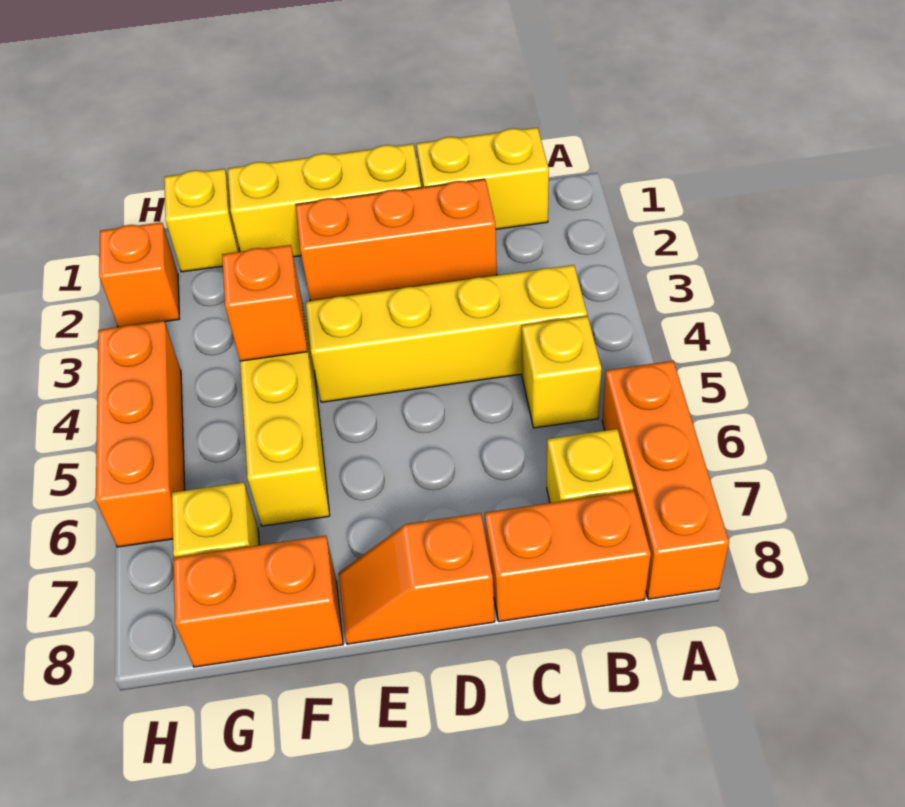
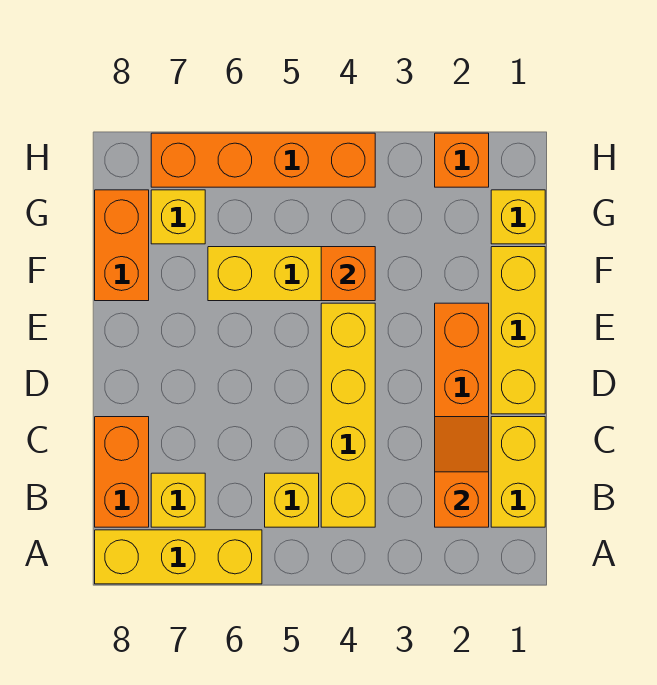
orange 1x3 brick [602,361,729,599] -> yellow 1x3 brick [95,530,262,584]
orange 1x2 slope [338,513,495,644] -> orange 1x2 slope moved to [435,417,489,527]
orange 1x3 brick [96,321,185,547] -> orange 1x4 brick [151,133,375,187]

